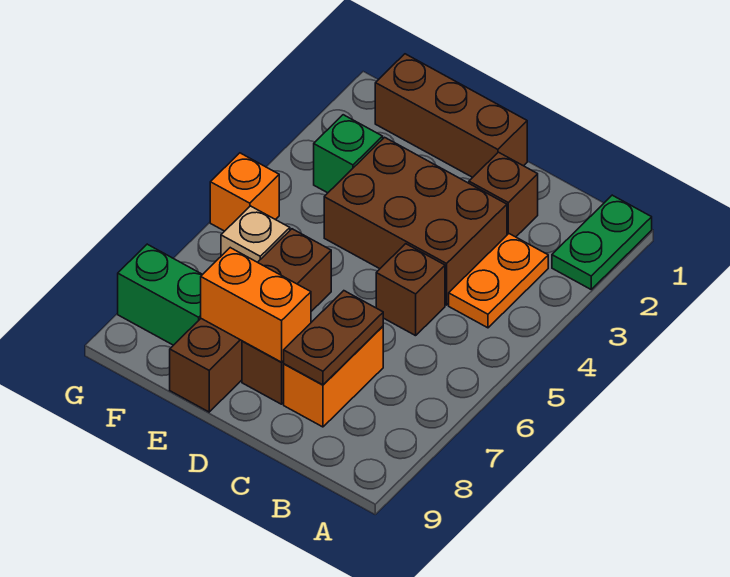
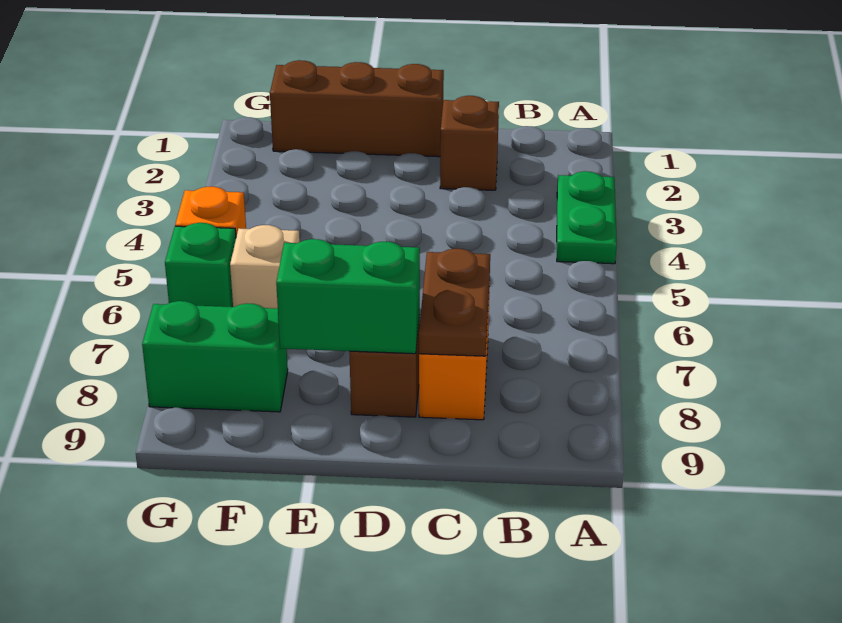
green 1x2 plate [552,195,652,289] -> green 1x2 plate moved to [557,171,617,264]
orange 1x2 plate [449,234,548,328] -> none
brown 2x3 brick [324,137,507,305] -> none
brown 1x1 brick [376,244,445,336] -> none
orange 1x2 brick [201,248,311,362] -> green 1x2 brick [276,239,420,354]
brown 1x4 brick [170,229,331,412] -> none
green 1x1 brick [314,115,383,193] -> green 1x1 brick moved to [165,223,236,307]

